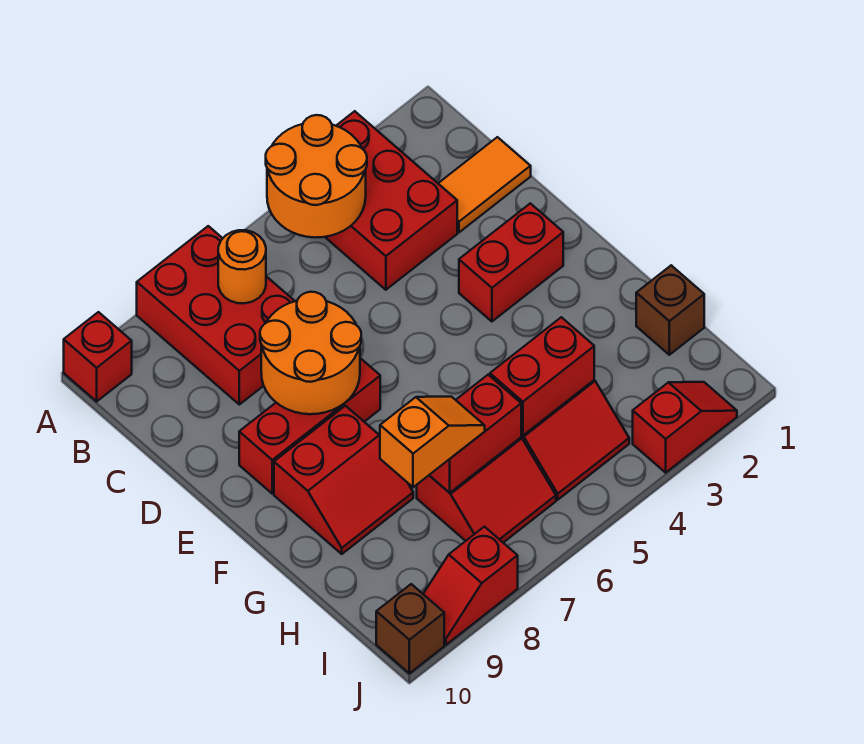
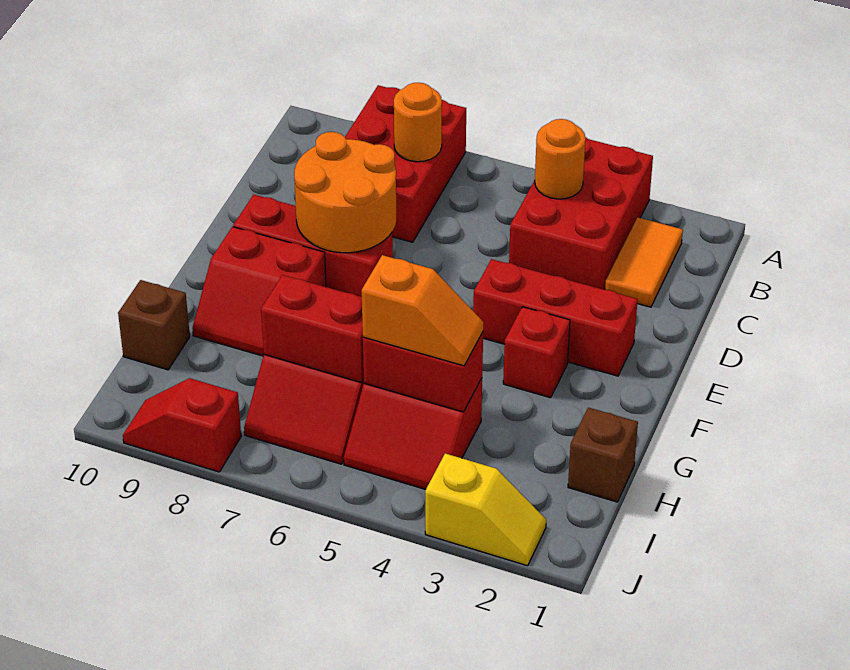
orange 2x2 round brick [266,115,367,238] -> orange 1x1 round brick [535,119,586,199]
red 1x1 brick [64,312,132,401] -> red 1x1 brick moved to [503,307,570,398]
orange 1x2 tile [438,137,531,232] -> orange 1x2 tile turned to [605,217,683,307]
red 1x2 brick [459,203,563,321] -> red 1x3 brick [473,259,638,376]
orange 1x2 slope [380,397,485,487] -> orange 1x2 slope moved to [362,255,484,366]
red 1x2 slope [633,382,737,473] -> yellow 1x2 slope [425,454,546,566]
brown 1x1 brick [376,584,444,673] -> brown 1x1 brick moved to [118,280,190,370]

